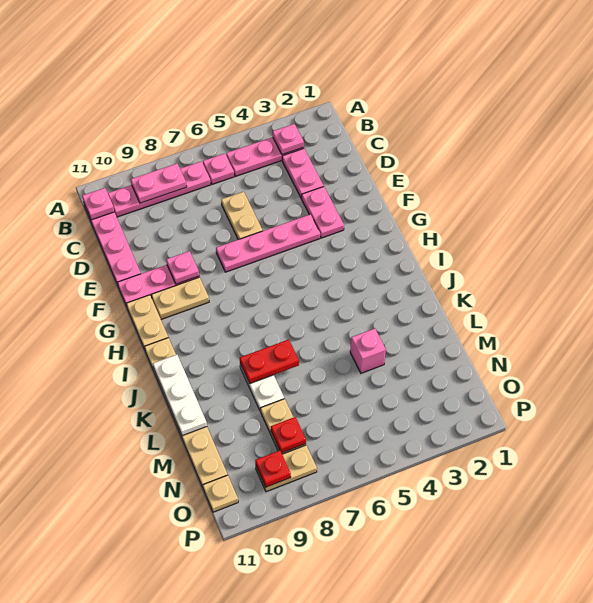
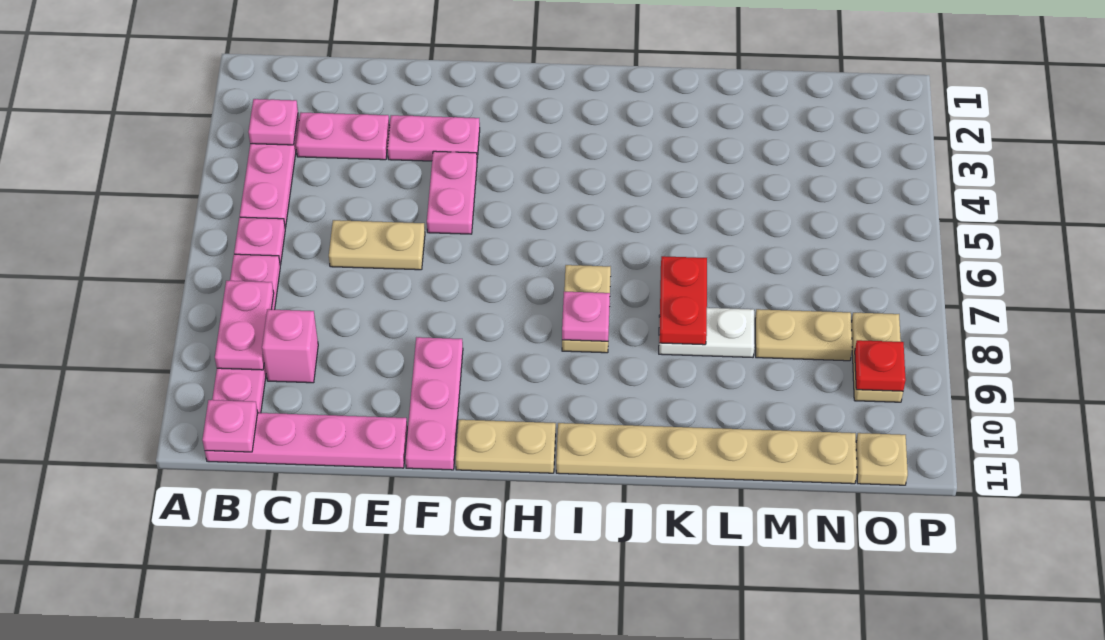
pink 1x4 plate [216,214,320,272] -> pink 1x2 plate [427,151,477,234]
pink 1x1 plate [166,251,199,284] -> pink 1x1 plate moved to [562,292,610,341]
tan 1x2 plate [151,277,209,319] -> tan 1x2 plate moved to [562,265,611,353]
white 1x3 plate [153,355,207,436] -> none
pink 1x1 brick [350,329,386,373] -> pink 1x1 brick moved to [262,309,318,383]
red 1x1 plate [271,417,306,453] -> none

